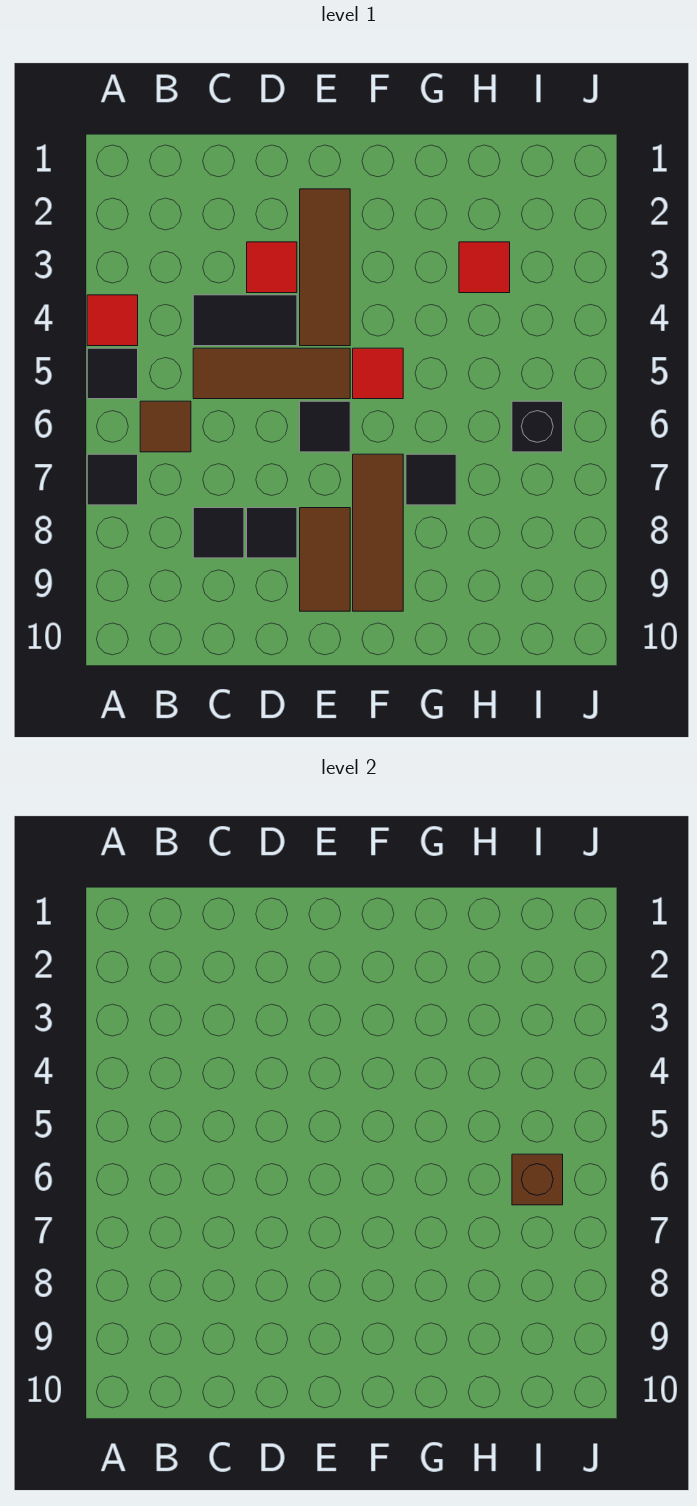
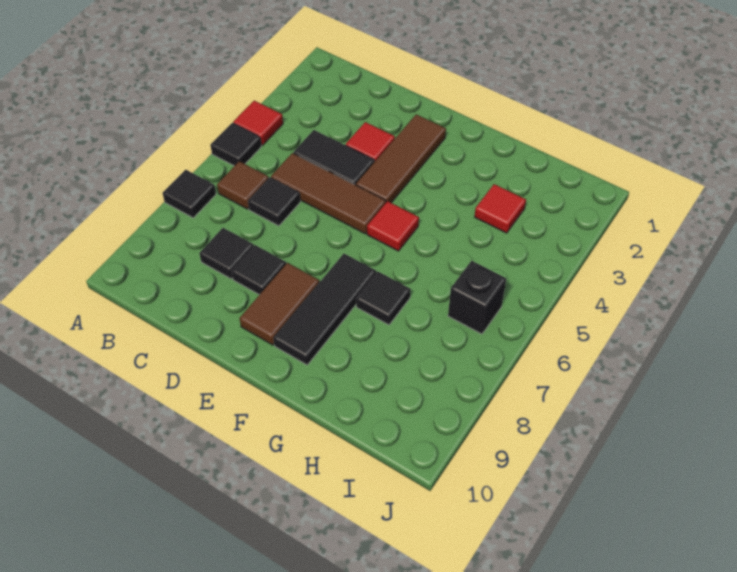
black 1x1 tile [300,401,350,452] -> black 1x1 tile moved to [248,177,300,226]
brown 1x3 tile [353,454,403,611] -> black 1x3 tile [274,254,376,365]
brown 1x1 brick [512,1154,563,1205] -> none

